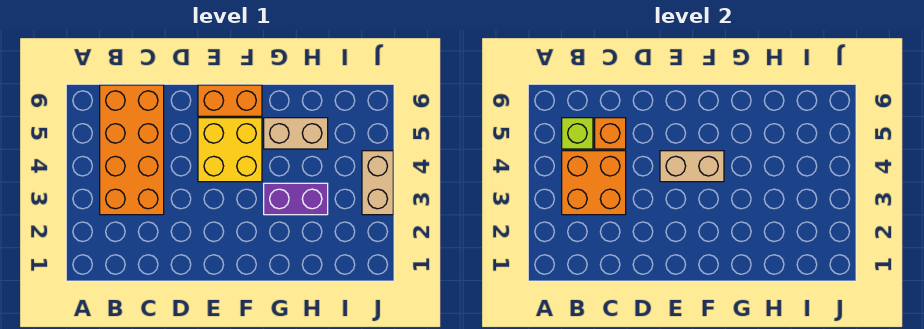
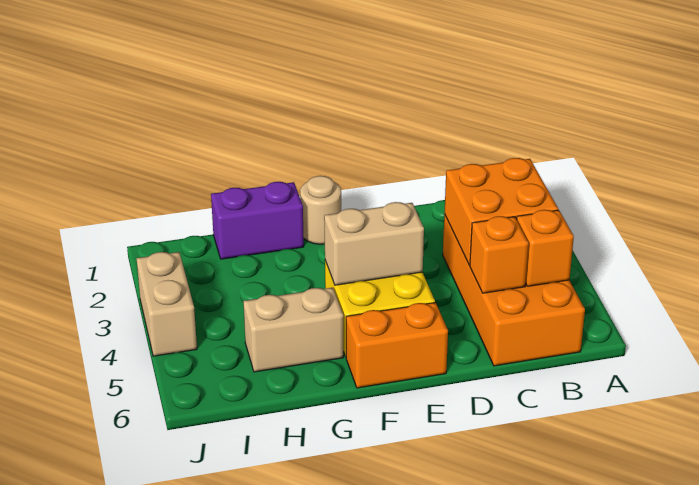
lime 1x1 brick [562,118,593,149] -> orange 1x1 brick [517,210,574,286]
none -> tan 1x1 round brick [300,176,341,244]
purple 1x2 brick [264,183,328,215] -> purple 1x2 brick moved to [211,182,304,259]

